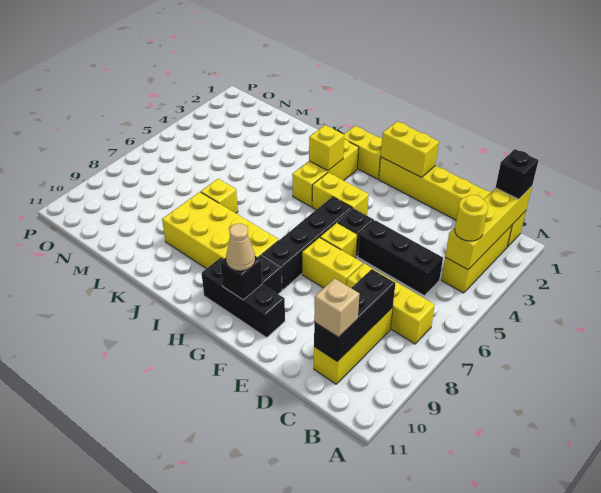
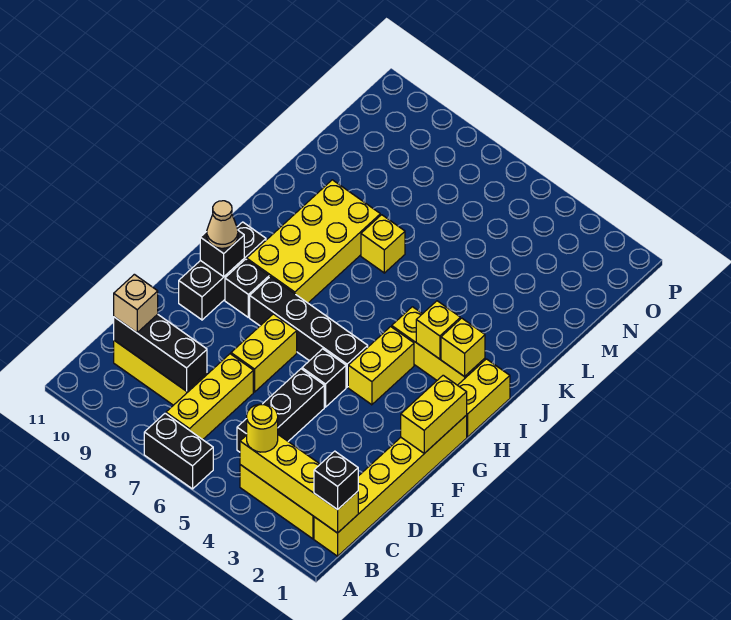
none -> black 1x2 brick [144,413,213,489]
yellow 1x1 brick [320,223,357,258] -> yellow 1x1 brick moved to [441,318,485,377]

